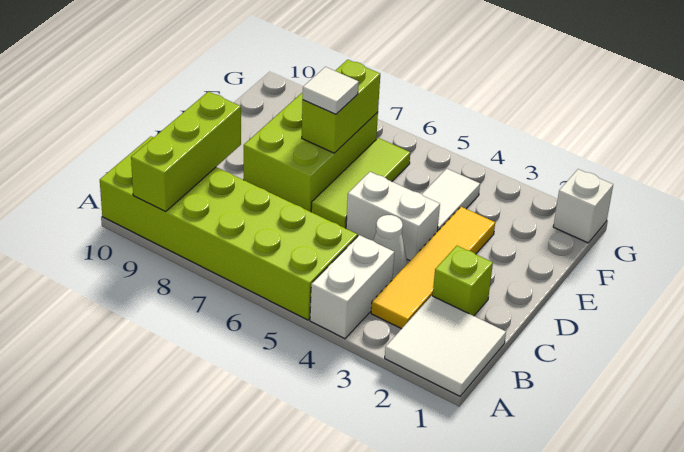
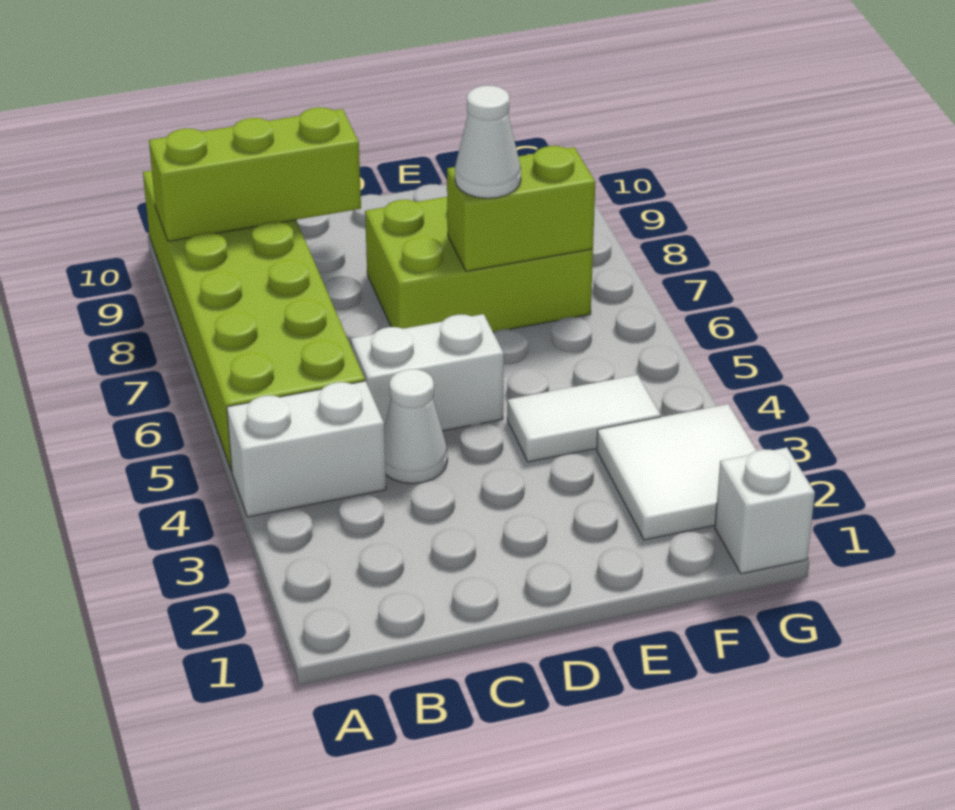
white 2x2 tile [385,296,506,396] -> white 2x2 tile moved to [597,404,757,540]
yellow 1x4 tile [371,207,495,329] -> none
lime 1x1 brick [433,246,493,316] -> none
white 1x2 brick [346,172,440,260] -> white 1x2 brick turned to [351,314,504,431]
lime 1x3 tile [311,138,410,228] -> none
white 1x1 tile [303,67,359,114] -> white 1x1 cone [455,86,521,198]

